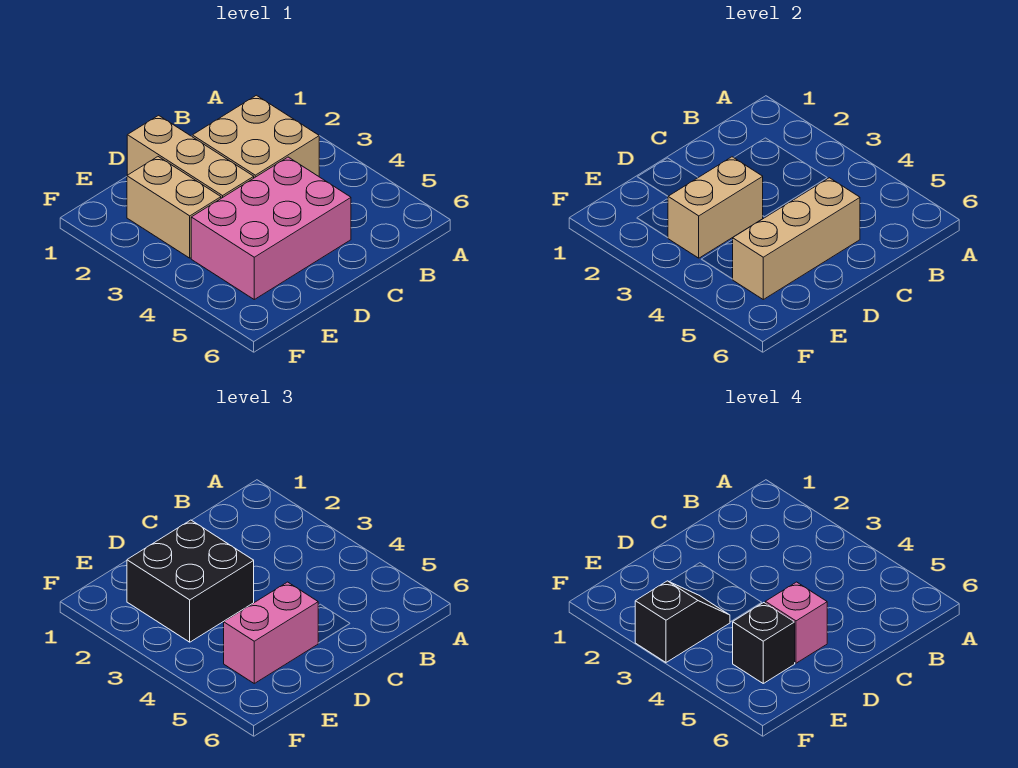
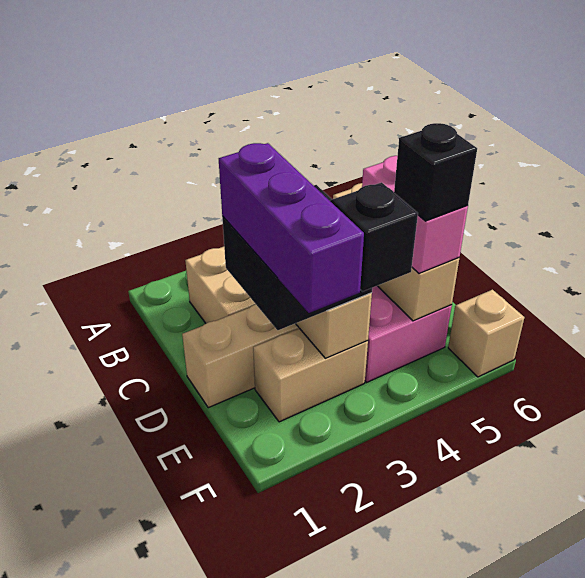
none -> purple 1x3 brick [219,143,364,313]
pink 1x1 brick [765,582,827,663] -> none
none -> tan 1x1 brick [448,290,524,377]

